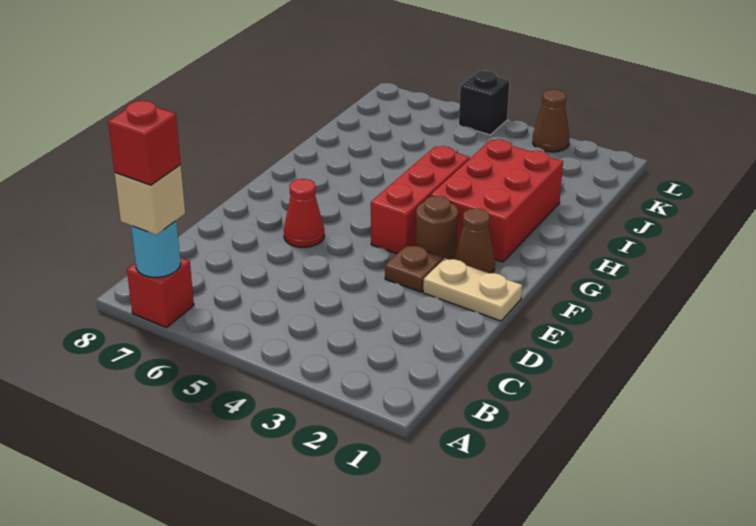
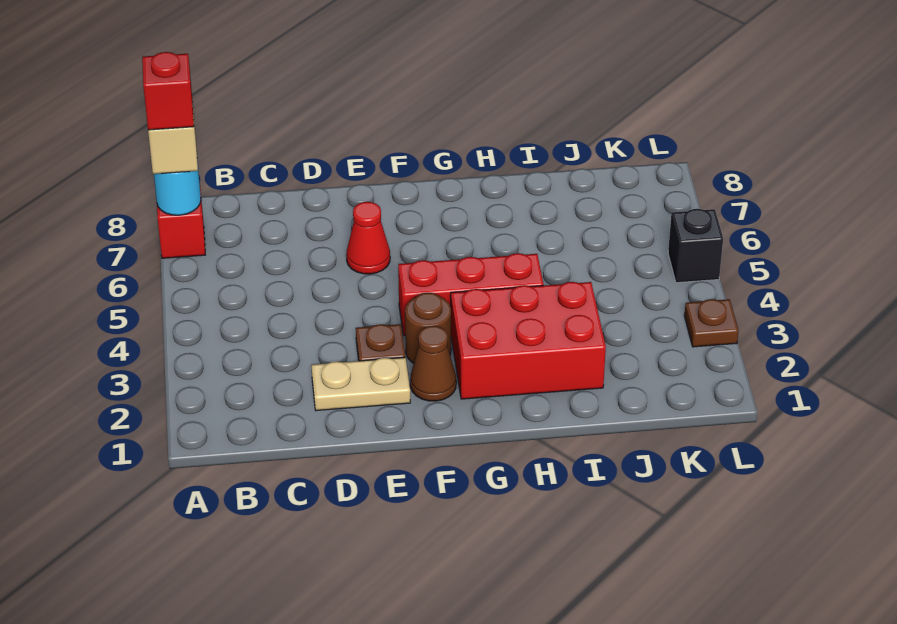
tan 1x2 plate [423,258,522,321] -> tan 1x2 plate turned to [311,357,410,411]
brown 1x1 cone [533,90,569,152] -> brown 1x1 plate [684,299,739,347]

